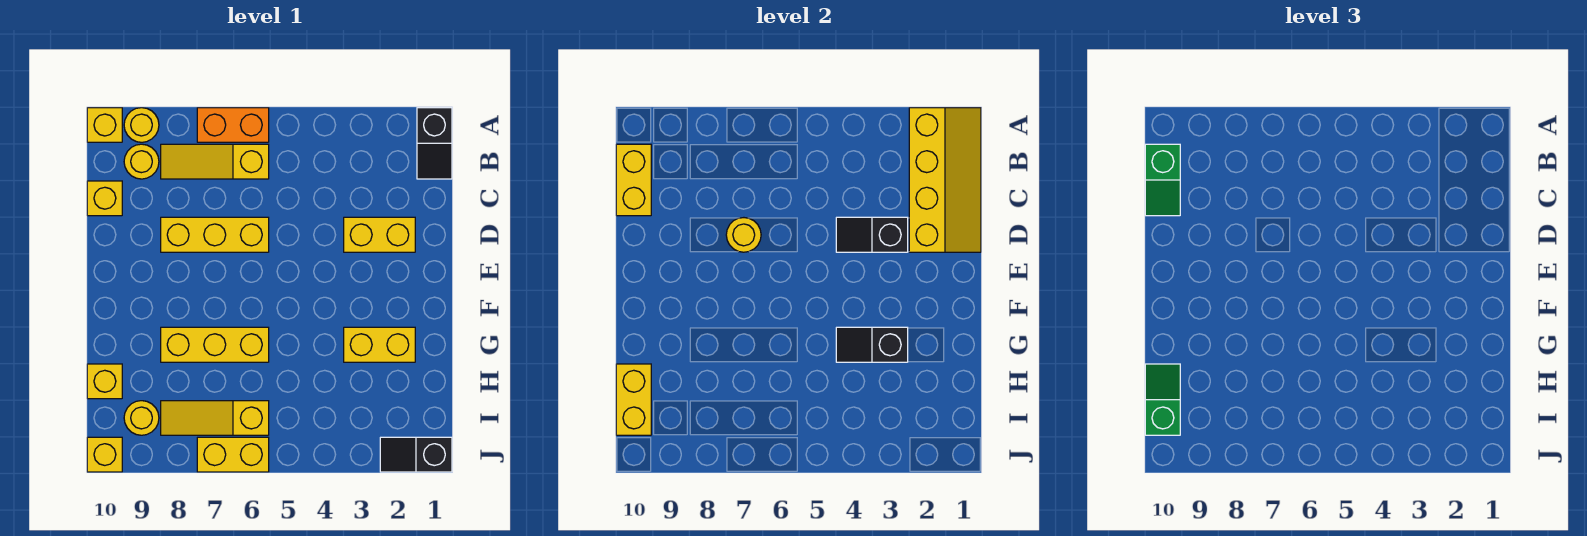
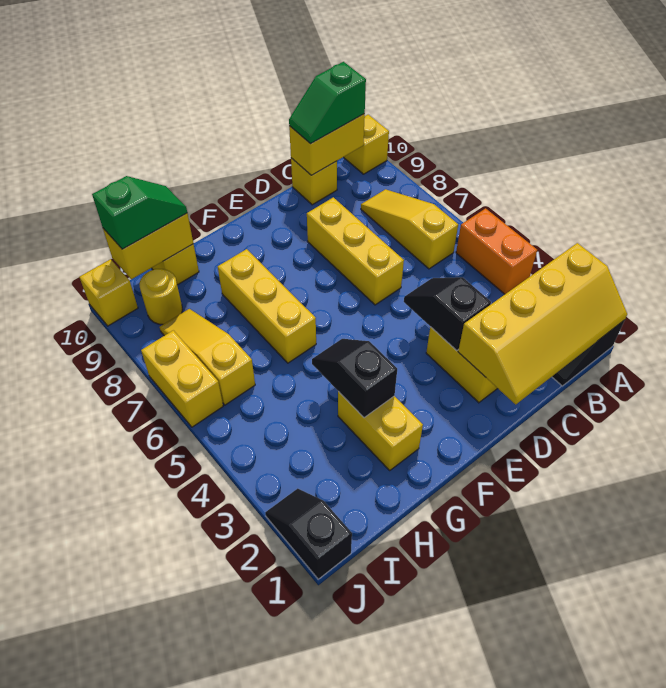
orange 1x2 brick [197,108,269,142] -> orange 1x2 brick moved to [456,208,537,294]
yellow 1x1 round brick [124,108,159,142] -> none
yellow 1x1 round brick [124,144,159,179] -> none
yellow 1x1 round brick [726,218,761,252] -> none

